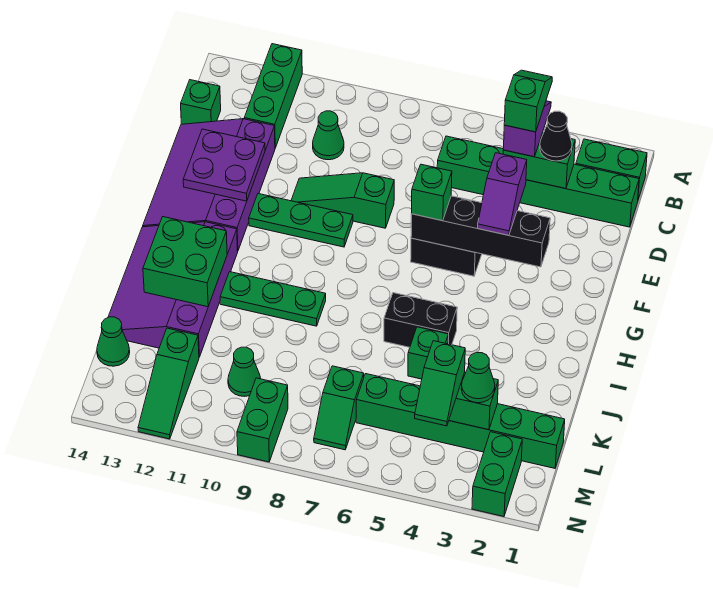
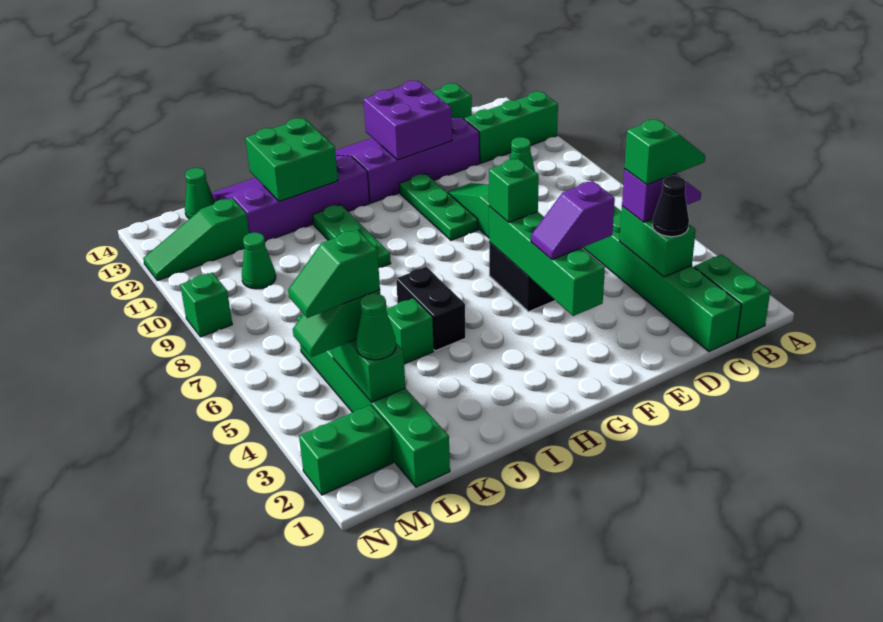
purple 2x2 plate [183,129,265,201] -> purple 2x2 brick [364,81,452,160]
black 1x4 brick [411,196,550,267] -> green 1x4 brick [489,207,605,316]
green 1x2 slope [314,366,364,450] -> green 1x2 slope moved to [288,230,380,318]
green 1x2 brick [237,378,288,462] -> green 1x1 brick [180,273,232,337]

